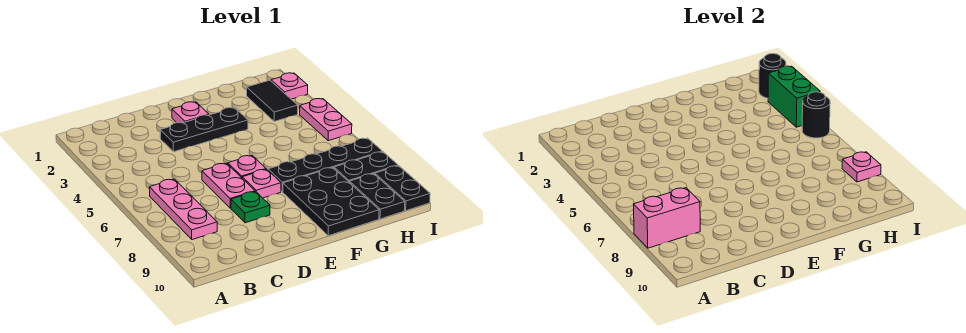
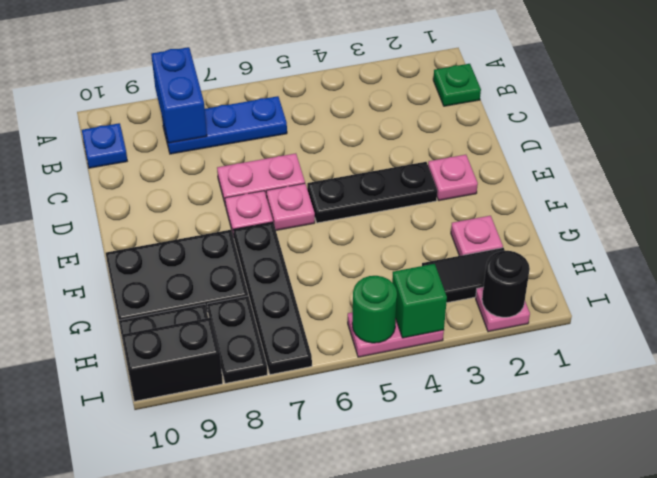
pink 1x2 brick [634,188,700,248] -> blue 1x2 brick [151,47,207,143]
pink 1x3 plate [149,179,217,240] -> blue 1x3 plate [162,96,287,154]
none -> blue 1x1 plate [82,123,127,168]
black 1x3 plate [160,108,248,152] -> black 1x3 plate turned to [307,162,437,223]
green 1x1 plate [231,192,270,223] -> green 1x1 plate moved to [433,64,481,106]
green 1x2 brick [768,66,820,127] -> green 1x1 brick [392,264,447,338]
black 1x1 round brick [802,92,830,138] -> green 1x1 round brick [352,276,397,343]
pink 1x1 plate [842,152,881,182] -> pink 1x1 plate moved to [451,216,503,256]
black 1x2 plate [375,166,430,211] -> black 1x2 brick [122,317,223,401]

